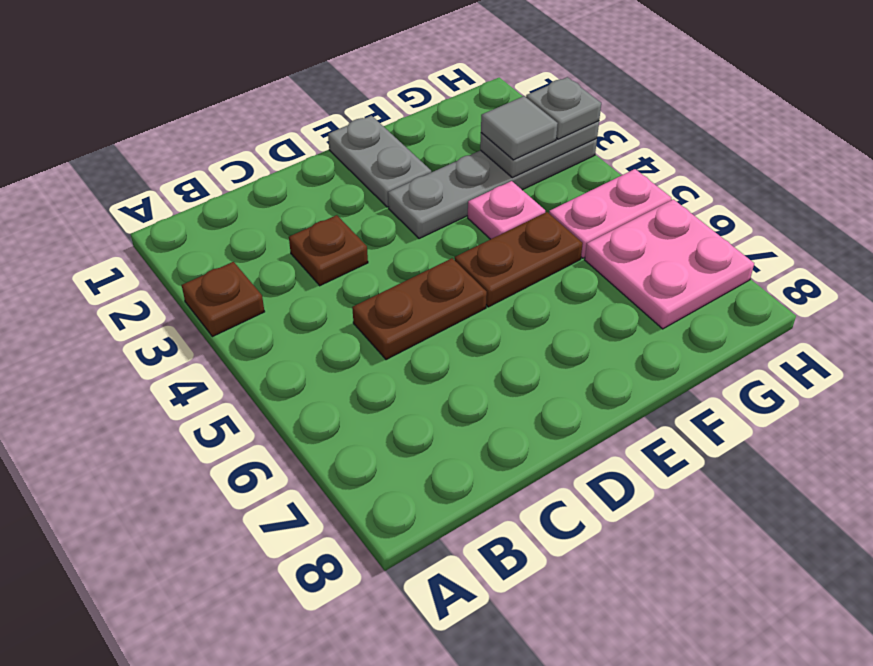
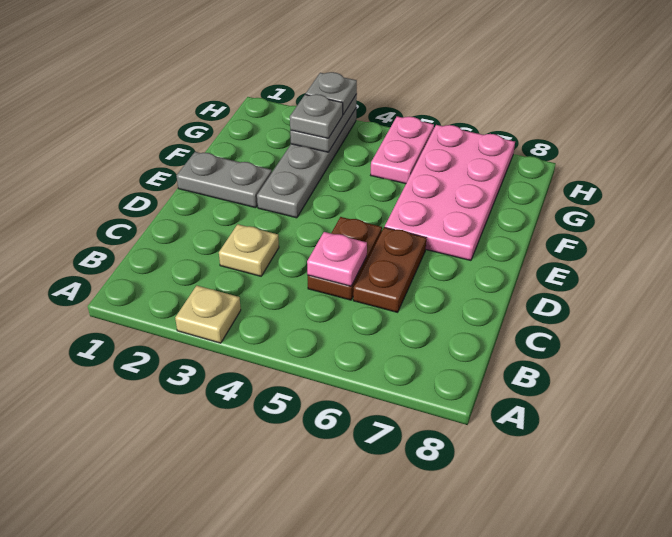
brown 1x1 plate [182,262,265,337] -> tan 1x1 plate [175,286,241,343]
brown 1x1 plate [289,215,368,286] -> tan 1x1 plate [219,224,279,276]
brown 1x2 plate [455,212,583,307] -> brown 1x2 plate moved to [353,227,426,312]
pink 1x1 plate [468,181,545,239] -> pink 1x1 plate moved to [307,232,367,286]
grey 1x1 tile [481,96,558,160] -> grey 1x1 plate [290,94,343,138]
pink 2x2 plate [585,199,754,329] -> pink 2x4 plate [385,125,515,261]

